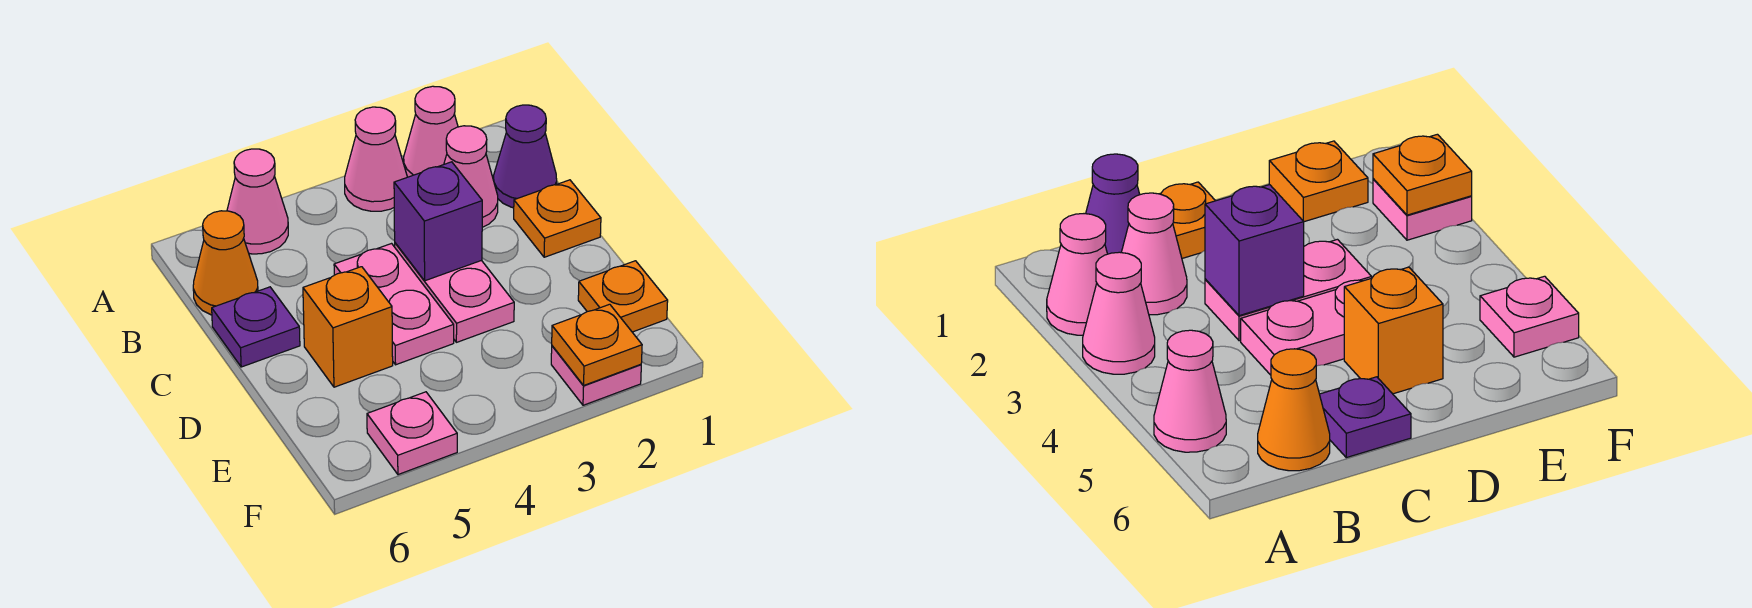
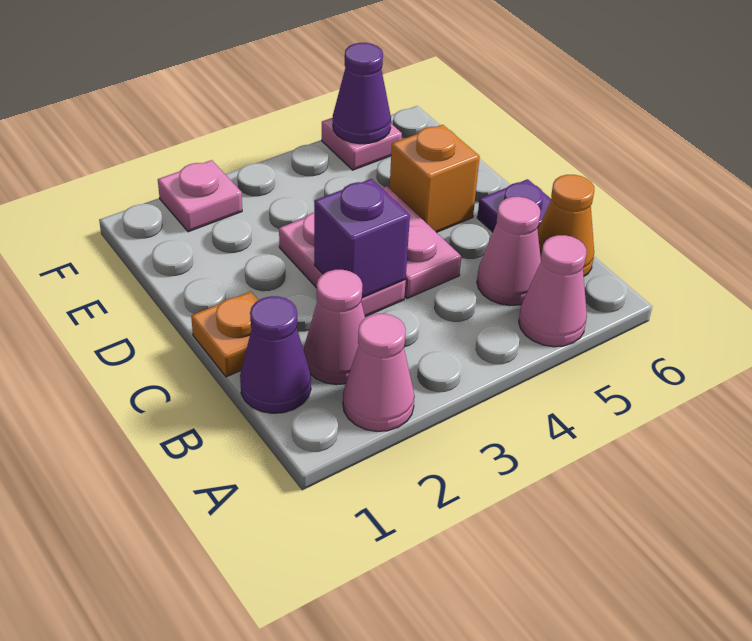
pink 1x1 cone [345,107,407,211] -> pink 1x1 cone moved to [477,197,541,306]
orange 1x1 plate [578,261,668,332] -> none
orange 1x1 plate [552,304,642,386] -> none
none -> purple 1x1 cone [333,43,391,144]

